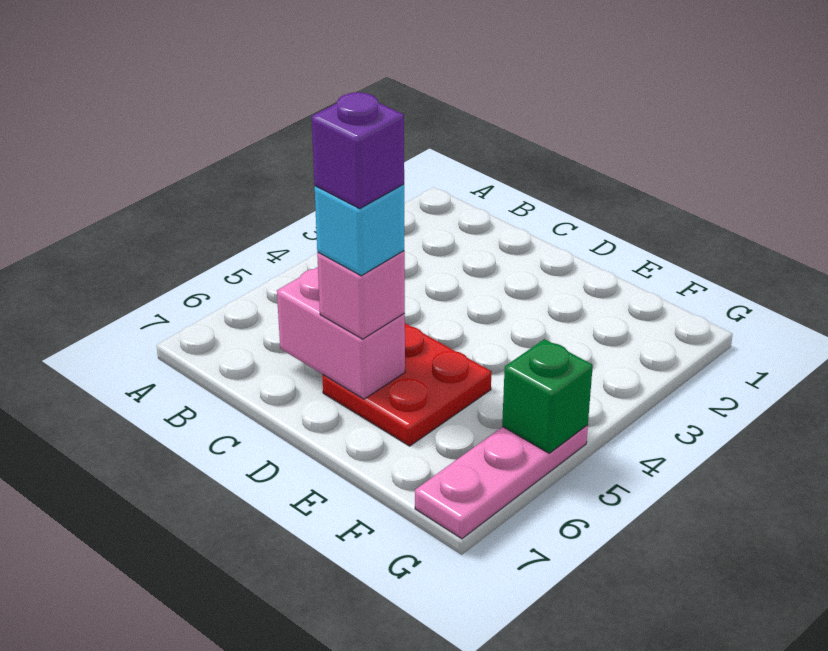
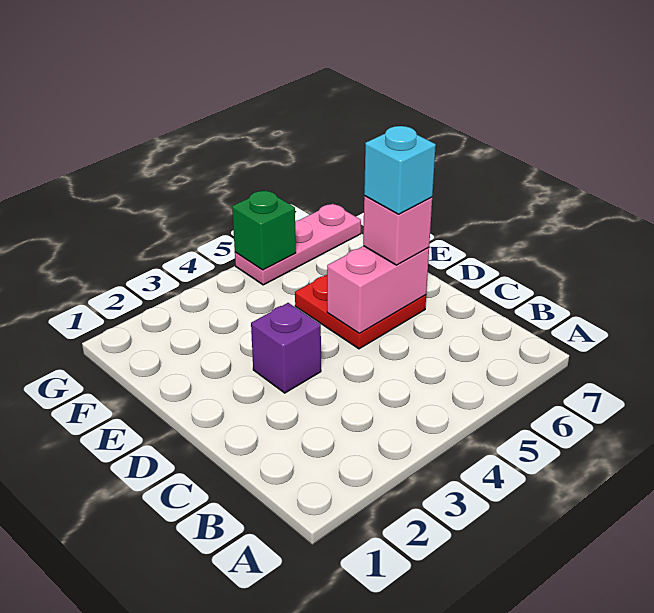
pink 1x2 brick [277,267,405,399] -> pink 1x2 brick turned to [327,246,429,333]
purple 1x1 brick [312,92,404,209] -> purple 1x1 brick moved to [251,303,321,393]

